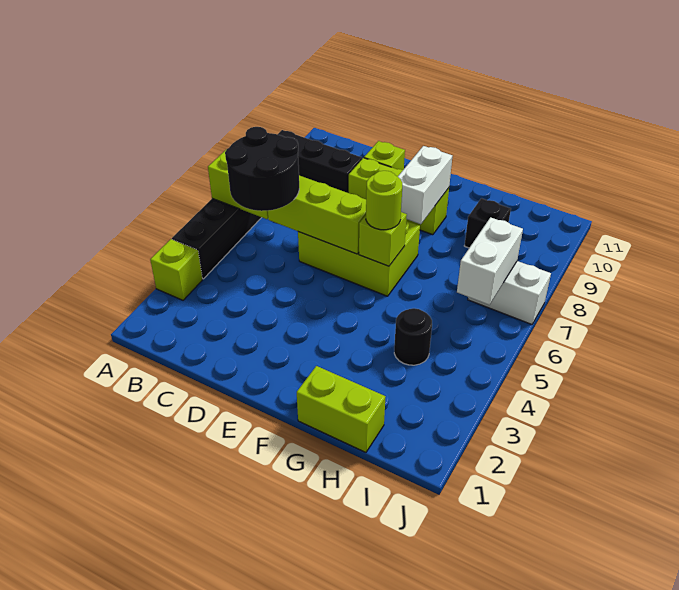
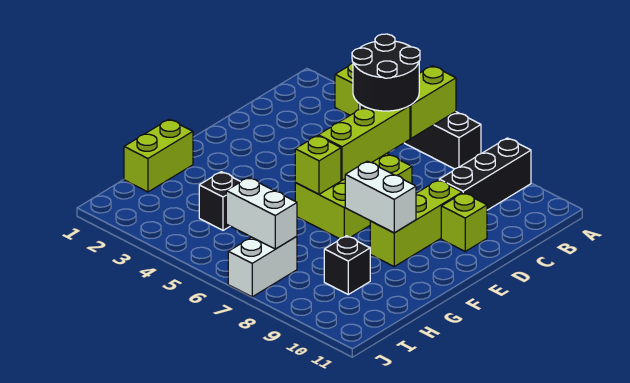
lime 1x1 round brick [366,171,402,230] -> none
black 1x1 round brick [394,308,432,365] -> black 1x1 brick [199,172,240,230]

